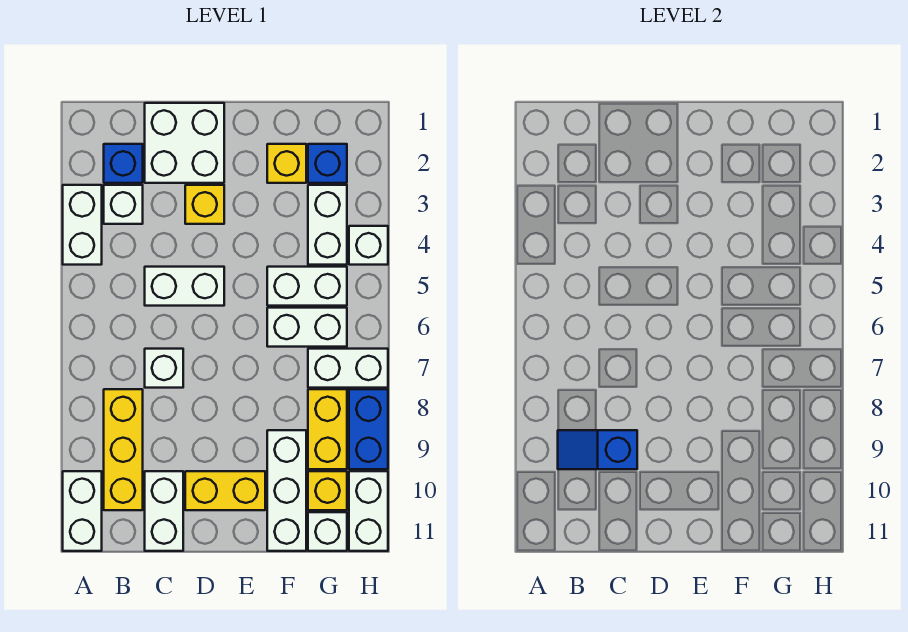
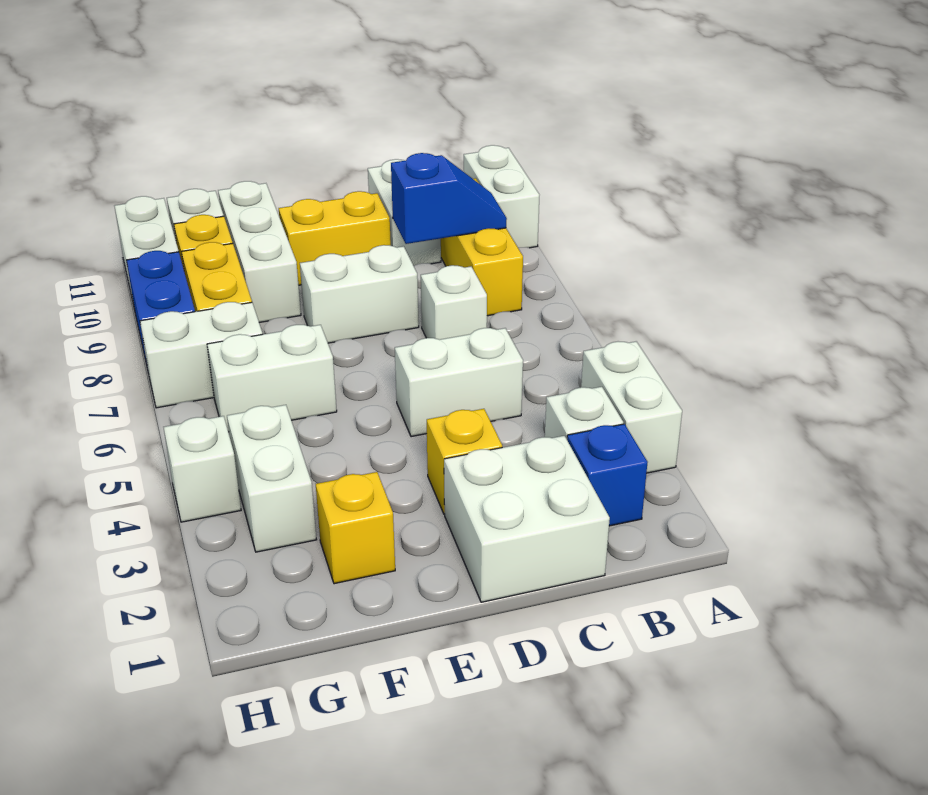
white 1x2 brick [267,267,347,306] -> white 1x2 brick moved to [300,245,419,343]
blue 1x1 brick [308,144,347,183] -> none

